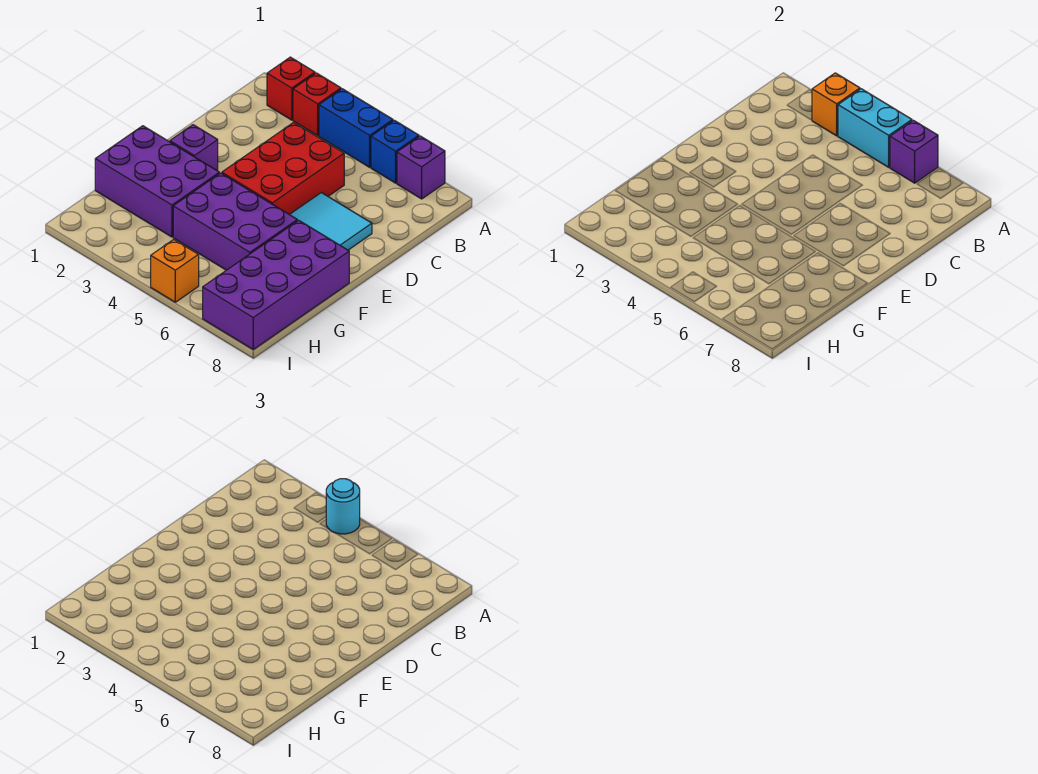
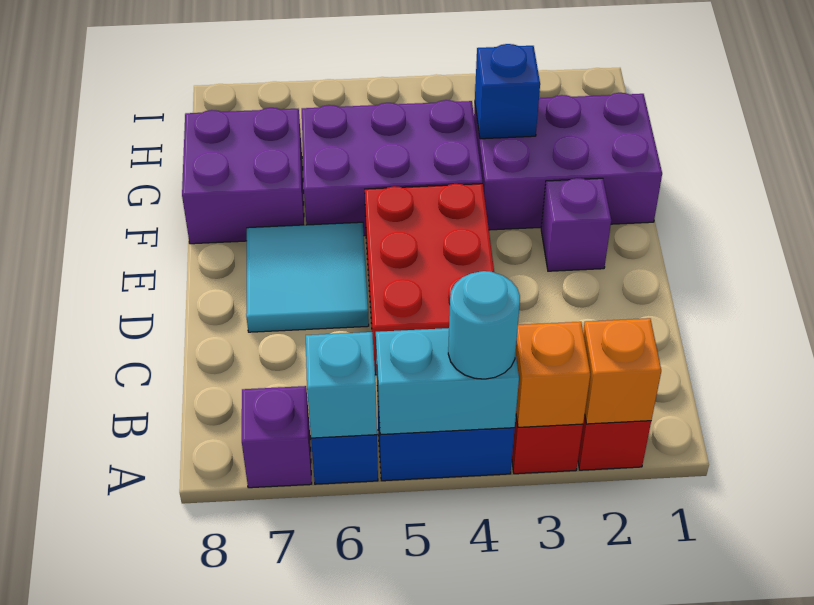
purple 1x1 brick [890,120,938,183] -> cyan 1x1 brick [306,332,377,438]
purple 2x4 brick [203,220,349,349] -> purple 2x2 brick [182,108,304,244]
none -> blue 1x1 brick [475,44,540,139]
orange 1x1 brick [151,240,199,302] -> orange 1x1 brick moved to [583,318,661,424]

